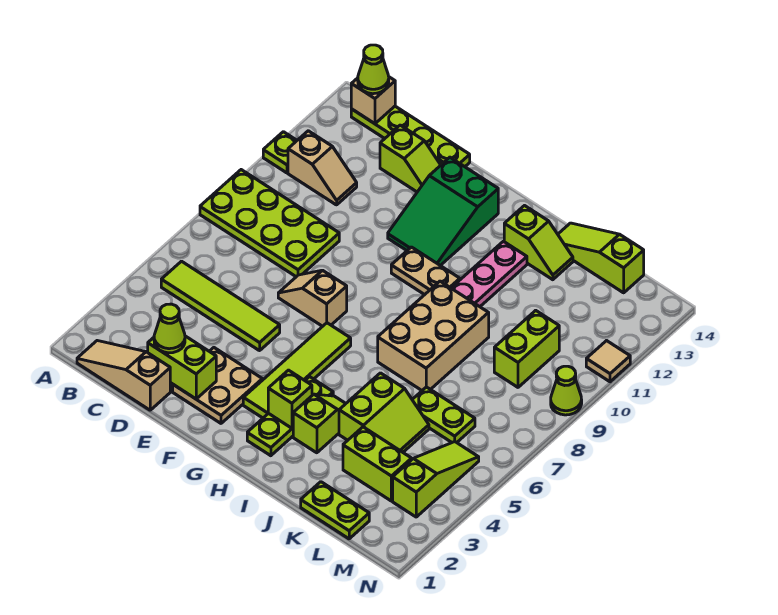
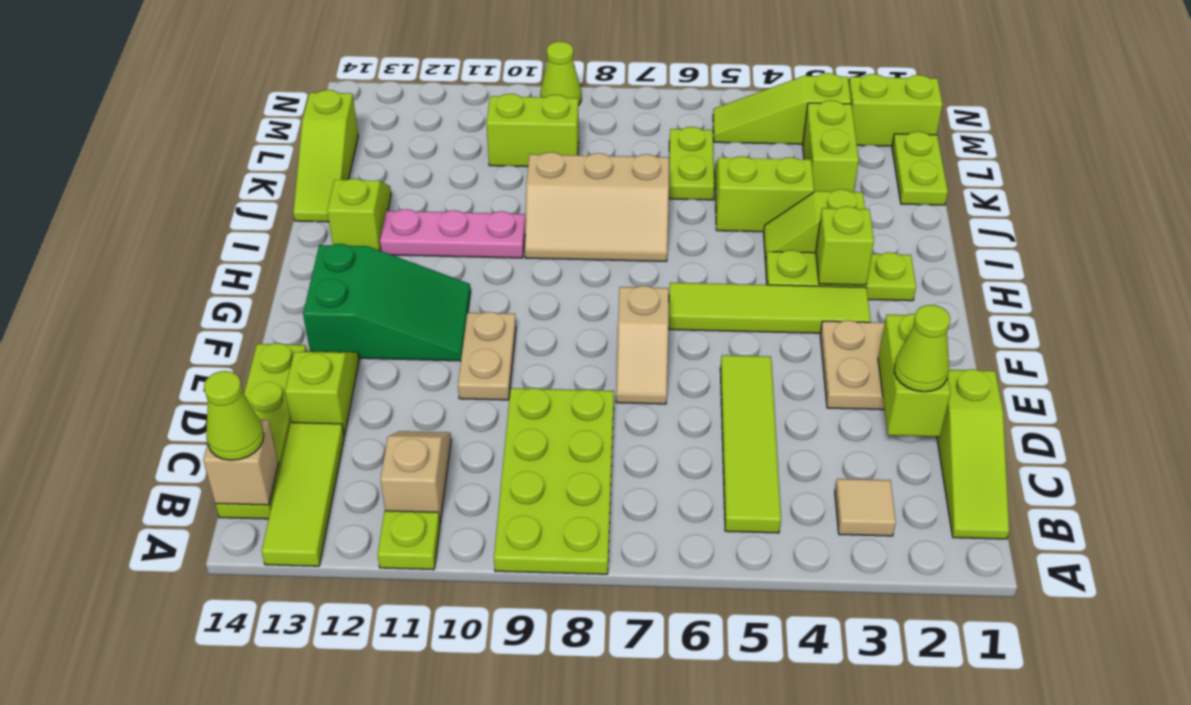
none -> lime 1x3 tile [262,422,344,566]
tan 1x3 slope [77,341,170,410] -> lime 1x3 slope [937,369,1009,539]
tan 1x2 plate [391,247,460,295] -> tan 1x2 plate moved to [458,312,516,400]
tan 2x3 brick [378,281,489,390] -> tan 2x3 slope [525,152,669,261]
none -> lime 1x2 brick [849,74,943,146]
tan 1x1 tile [586,341,630,382] -> tan 1x1 tile moved to [835,479,896,536]

